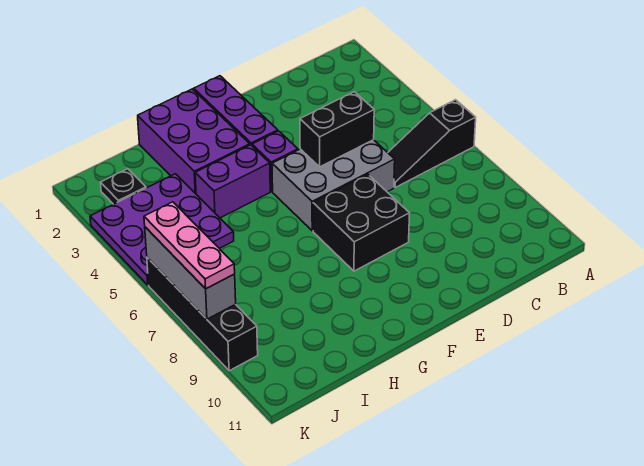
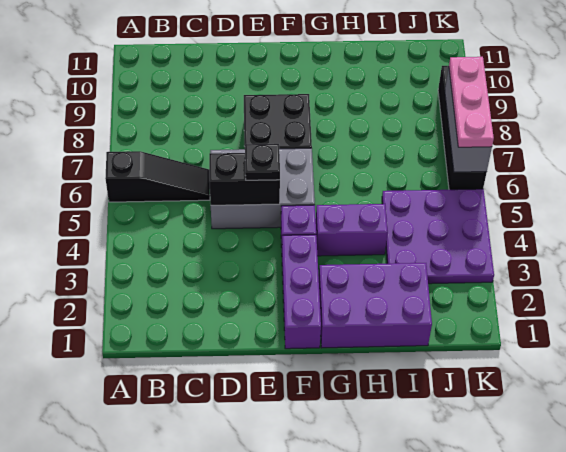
purple 2x3 brick [138,89,250,194] -> purple 2x3 brick turned to [319,263,432,348]
black 1x1 plate [100,169,146,204] -> black 1x1 plate moved to [245,144,280,180]

